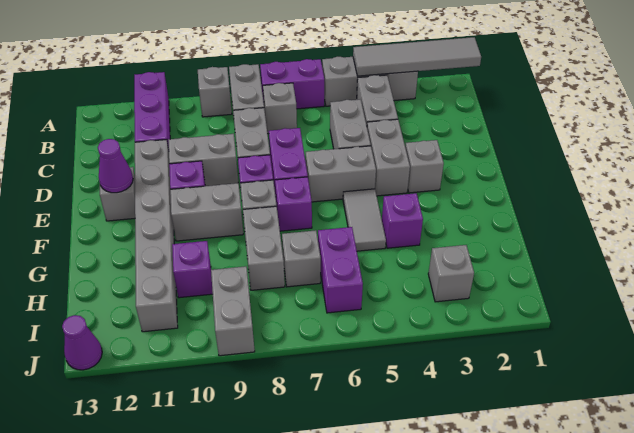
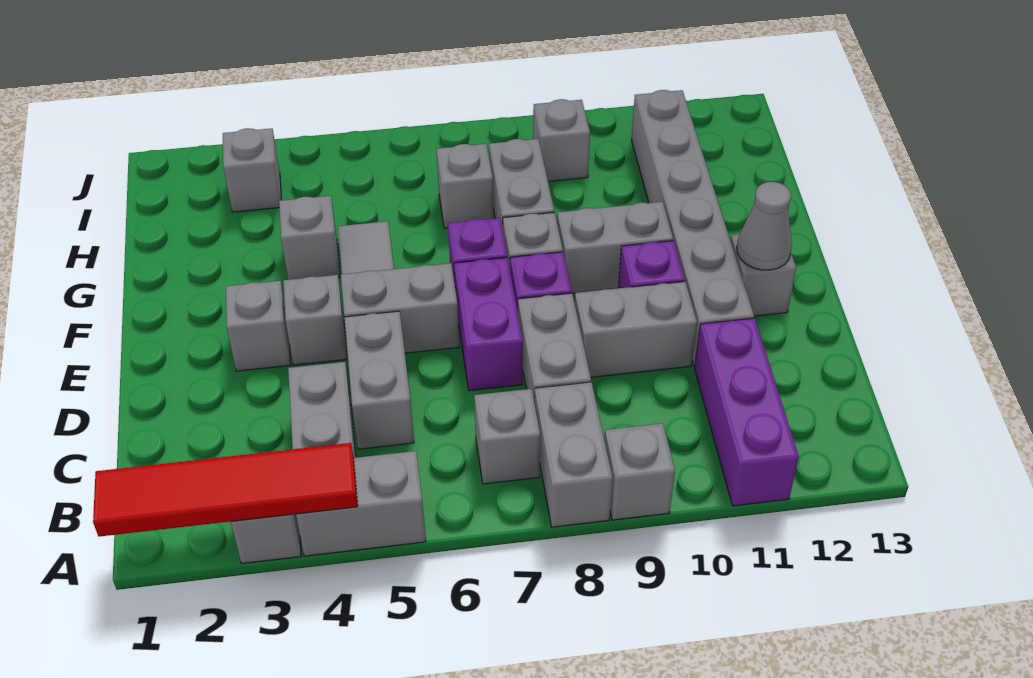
grey 1x4 tile [353,37,481,76] -> red 1x4 tile [93,443,358,537]
purple 1x2 brick [260,59,324,109] -> none
grey 1x2 brick [367,119,410,196] -> grey 1x1 brick [283,275,347,365]
purple 1x1 cone [98,139,133,193] -> grey 1x1 cone [737,182,792,270]
purple 1x1 brick [382,193,423,248] -> grey 1x1 brick [279,196,340,280]
purple 1x2 brick [318,227,363,313] -> none
purple 1x1 brick [172,241,213,298] -> none
grey 1x2 brick [211,266,255,356] -> grey 1x1 brick [533,99,590,181]
purple 1x1 cone [62,315,102,370] -> none

